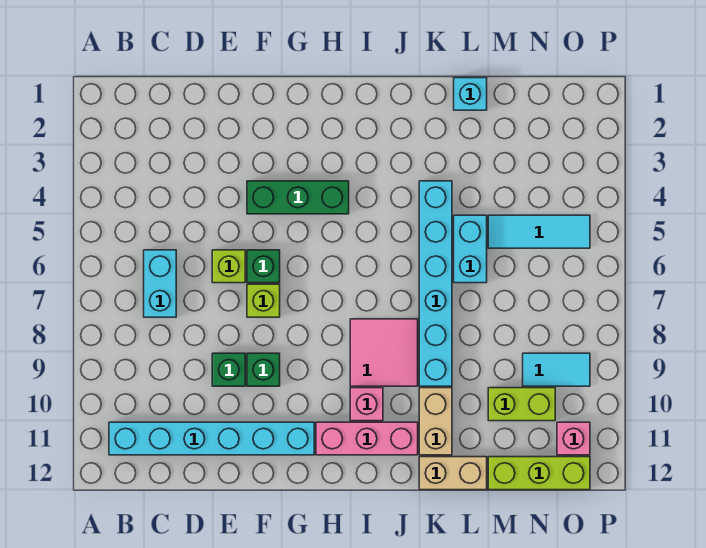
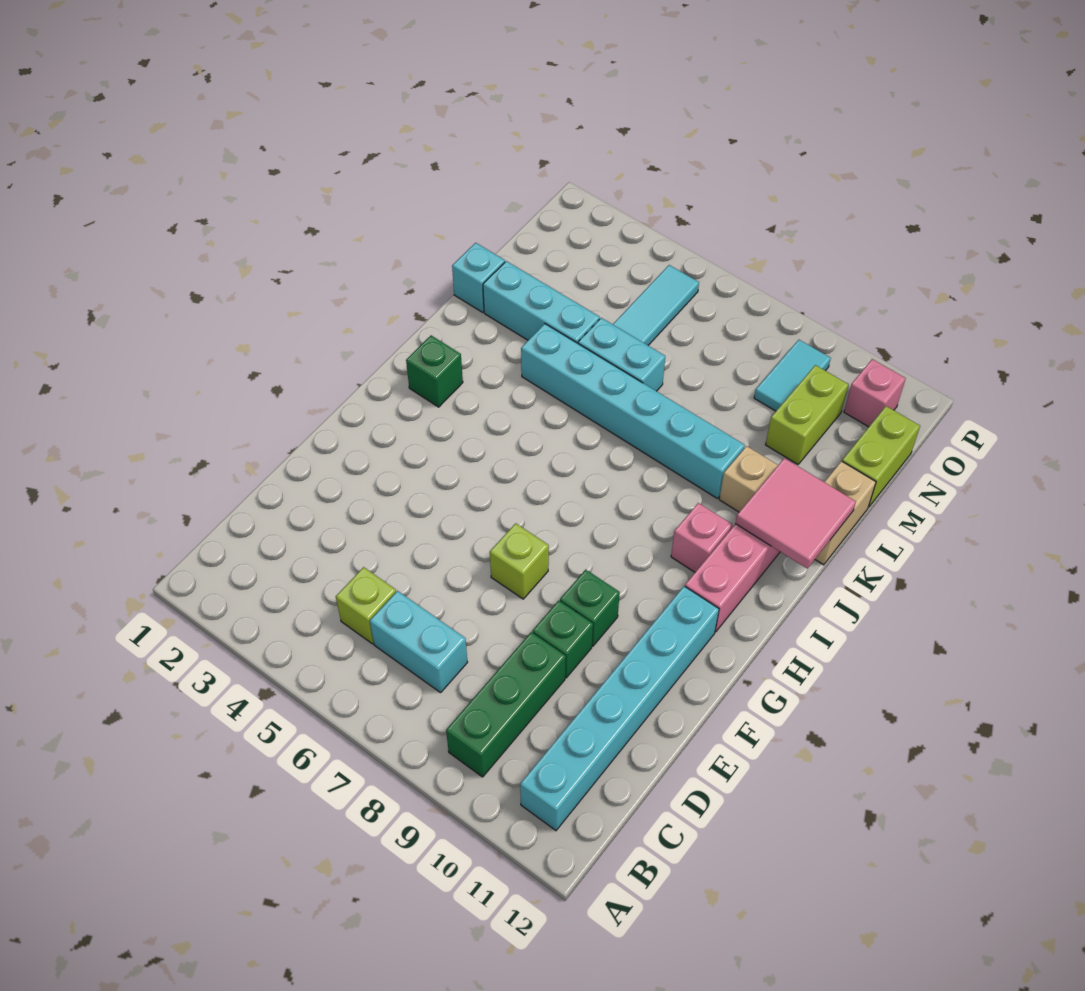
lime 1x1 brick [212,250,245,283] -> lime 1x1 brick moved to [336,567,396,644]
green 1x3 brick [247,181,349,214] -> green 1x3 brick moved to [446,632,566,777]
green 1x1 brick [247,250,280,283] -> green 1x1 brick moved to [406,335,463,407]
pink 2x2 tile [350,319,418,386] -> pink 2x2 tile moved to [735,458,856,569]
none -> cyan 1x3 brick [483,261,600,343]
lime 1x3 brick [488,457,590,490] -> lime 1x2 brick [842,406,920,507]

